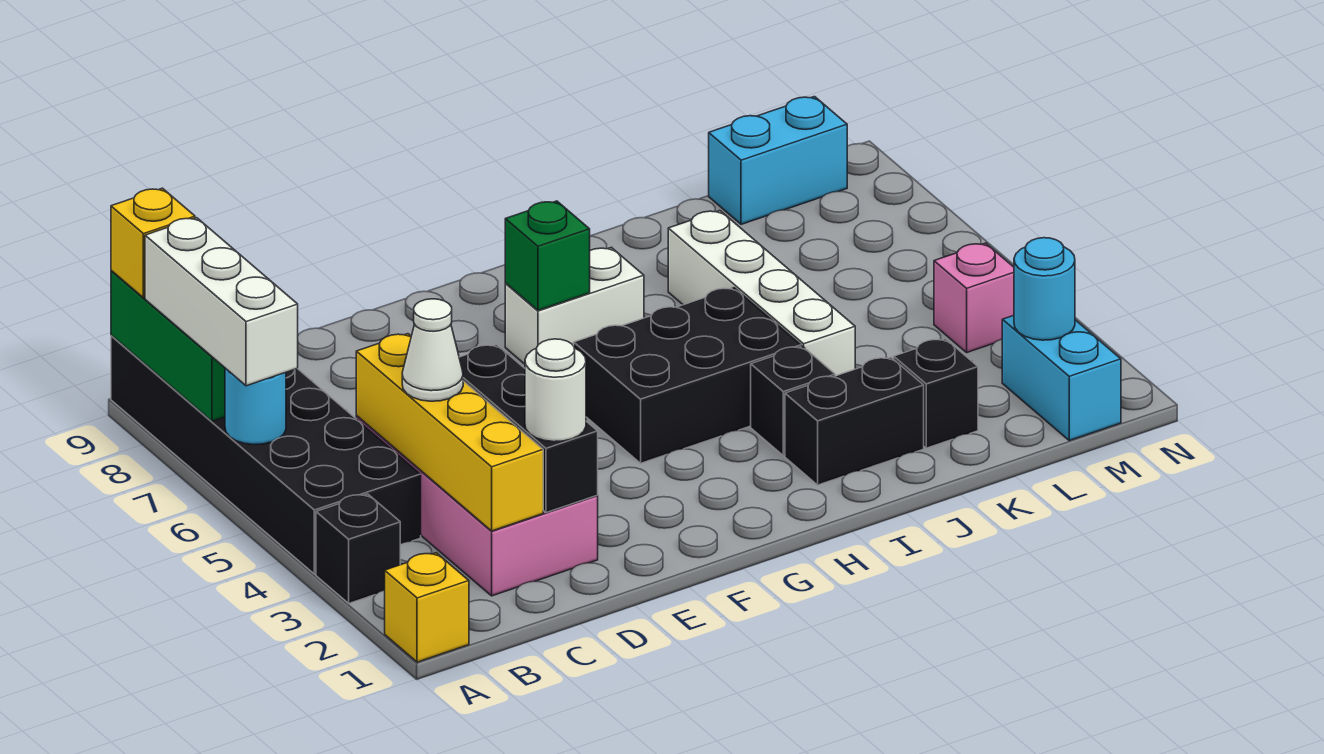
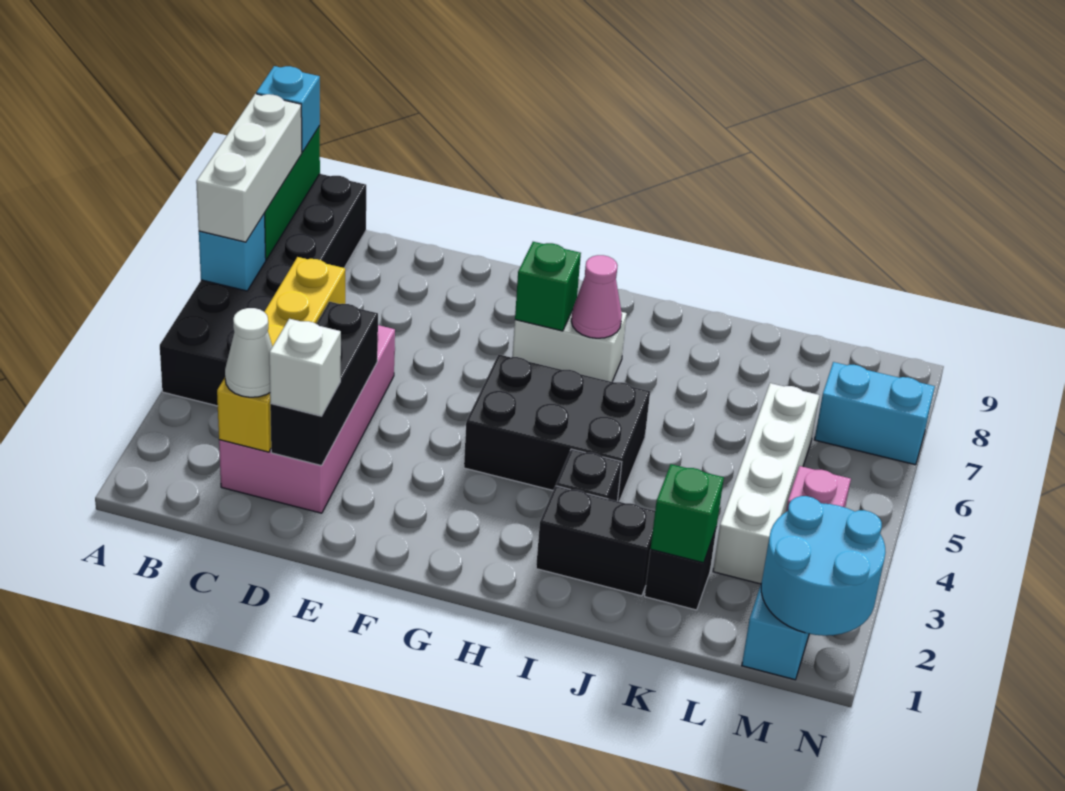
yellow 1x1 brick [385,553,469,662] -> none
black 1x1 brick [316,494,400,603] -> none
cyan 1x1 round brick [225,368,286,445] -> cyan 1x1 brick [199,214,266,291]
yellow 1x1 brick [111,188,195,298] -> cyan 1x1 brick [256,66,320,152]
white 1x1 cone [402,299,463,401] -> white 1x1 cone moved to [225,308,273,397]
white 1x1 round brick [525,339,586,442] -> white 1x1 brick [269,319,341,416]
none -> pink 1x1 cone [571,255,622,338]
white 1x4 brick [668,211,855,376] -> white 1x4 brick moved to [713,383,819,584]
none -> green 1x1 brick [651,464,724,563]
cyan 1x2 brick [709,97,847,224] -> cyan 1x2 brick moved to [814,362,935,465]
cyan 1x1 round brick [1014,238,1075,340] -> cyan 2x2 round brick [761,496,886,636]

